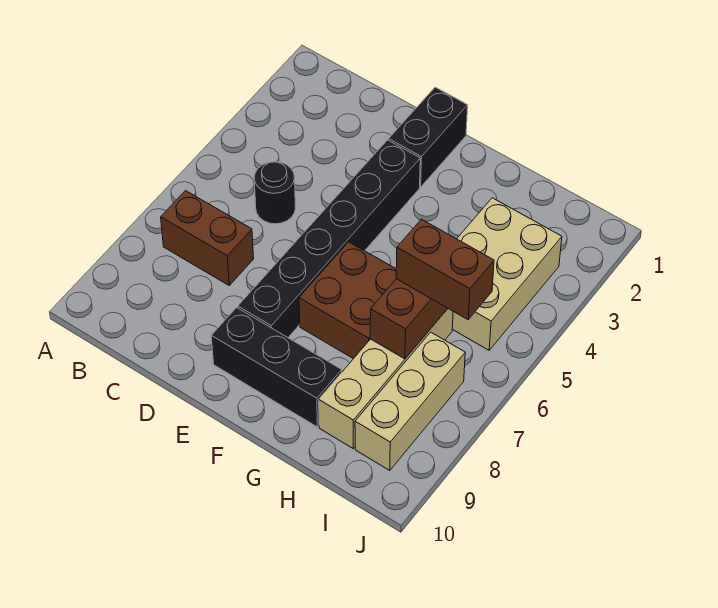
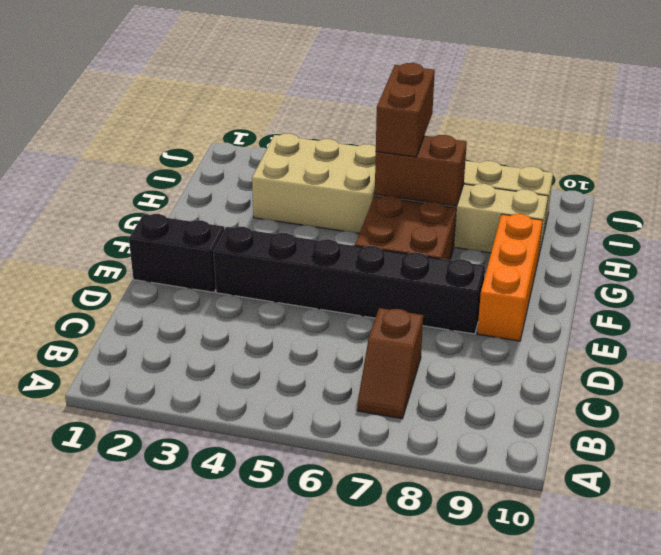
brown 1x2 brick [161,191,254,285] -> brown 1x2 slope [357,308,423,419]
black 1x1 round brick [254,162,295,224] -> none
black 1x3 brick [211,308,342,427] -> orange 1x3 brick [477,214,543,341]

